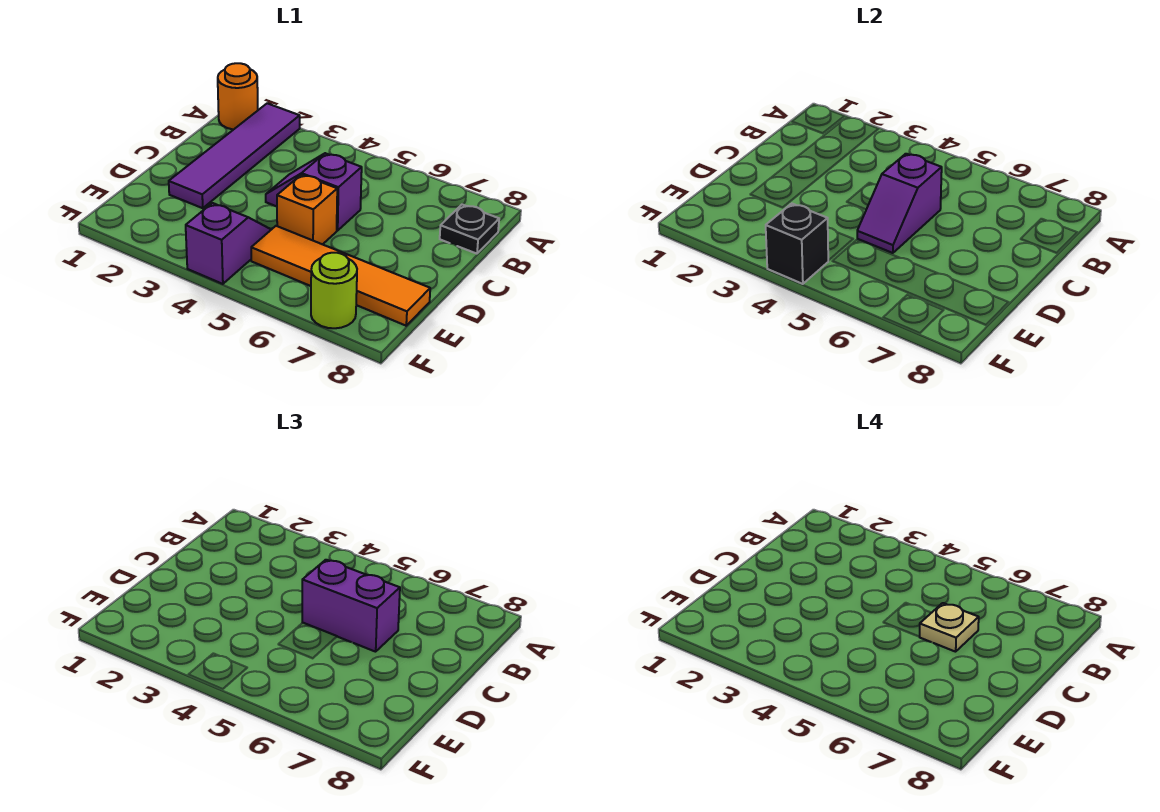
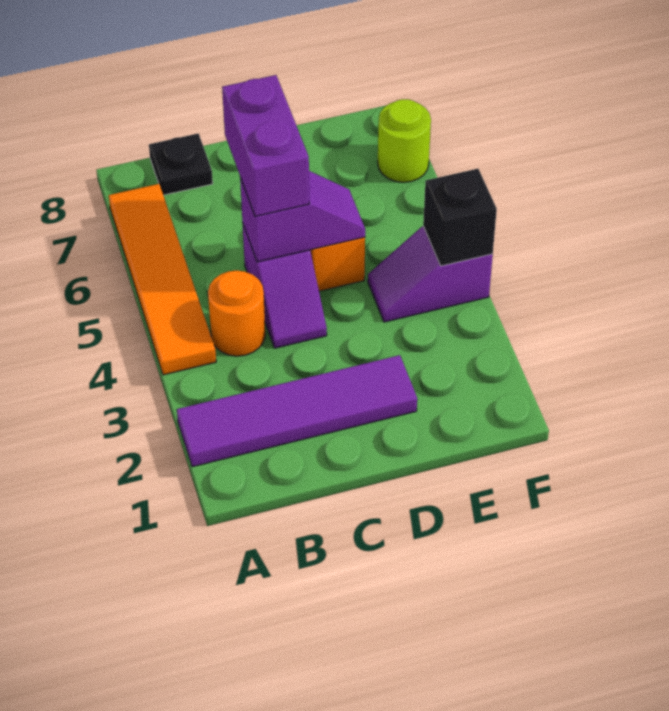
orange 1x1 round brick [218,63,258,129] -> orange 1x1 round brick moved to [208,271,265,356]
tan 1x1 plate [920,603,979,652] -> none
orange 1x4 tile [251,226,430,326] -> orange 1x4 tile moved to [109,184,216,375]

